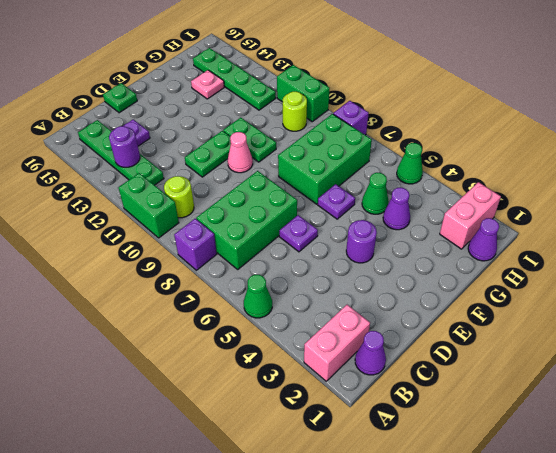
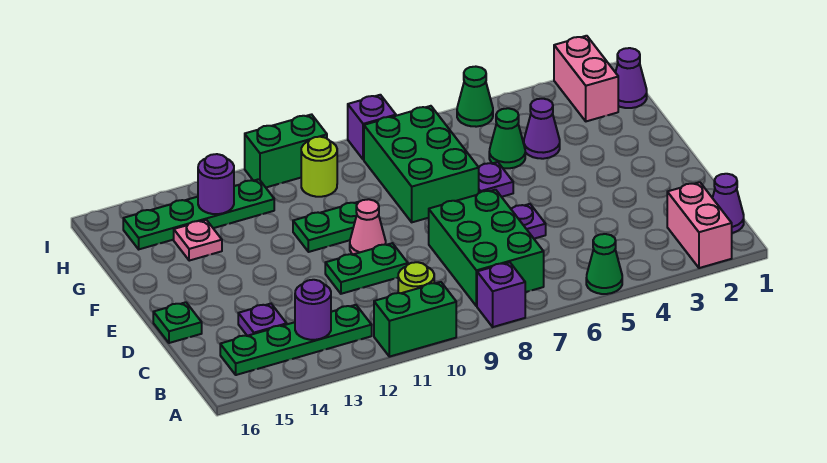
green 1x2 plate [185,131,231,177] -> green 1x2 plate turned to [325,243,408,294]
purple 1x1 round brick [346,220,377,263] -> purple 1x1 round brick moved to [198,154,234,214]

